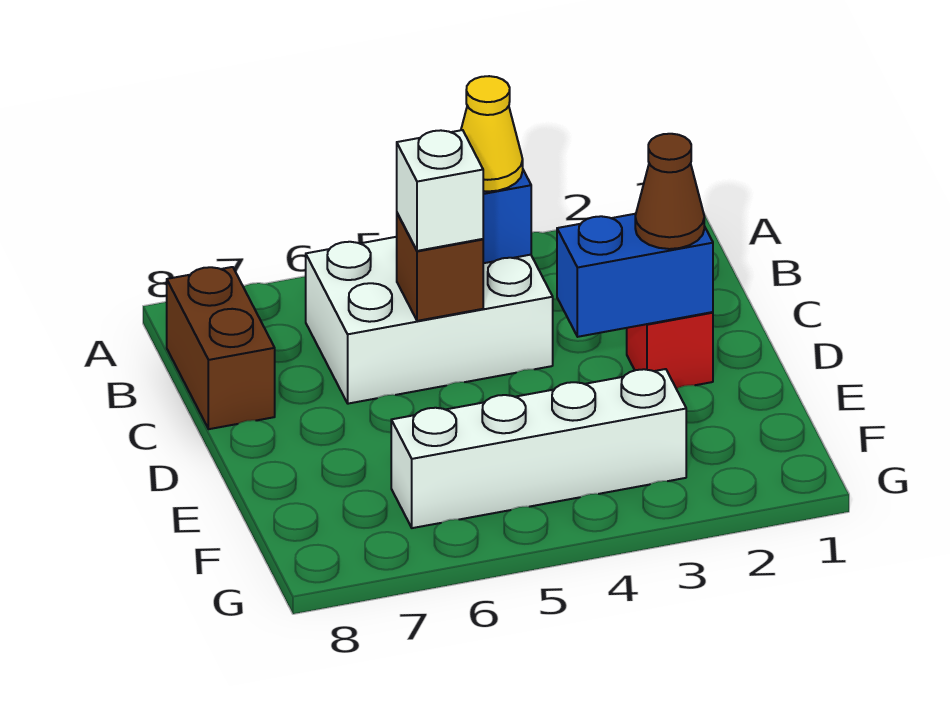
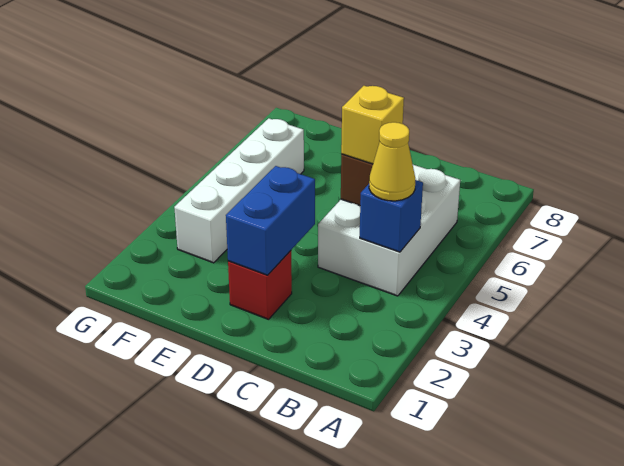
brown 1x2 brick [167,267,275,429] -> none
white 1x1 brick [397,130,483,251] -> yellow 1x1 brick [341,86,404,164]
brown 1x1 cone [635,134,704,249] -> none

